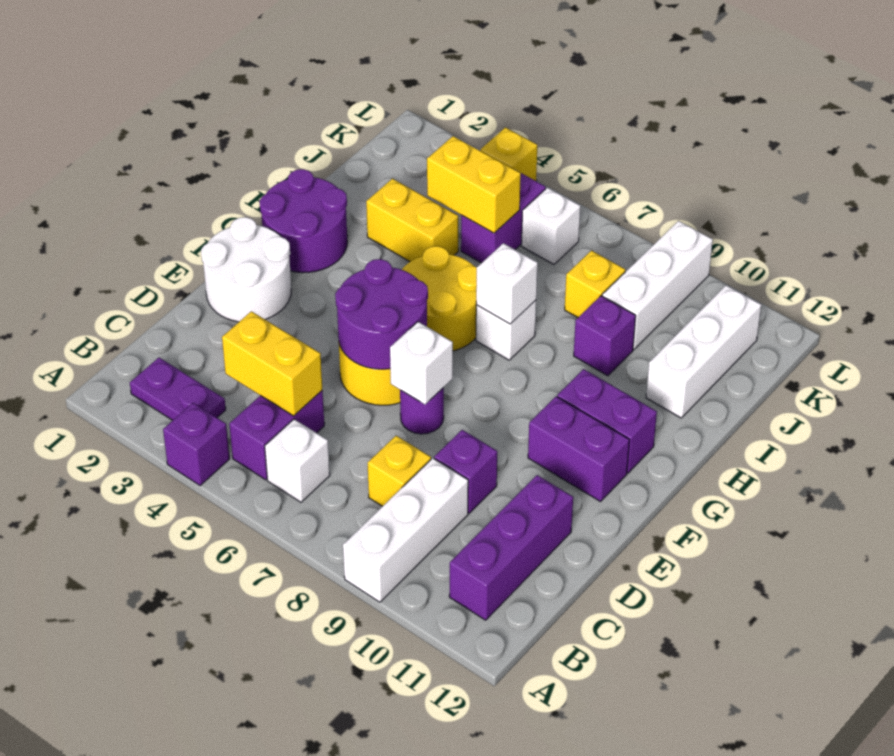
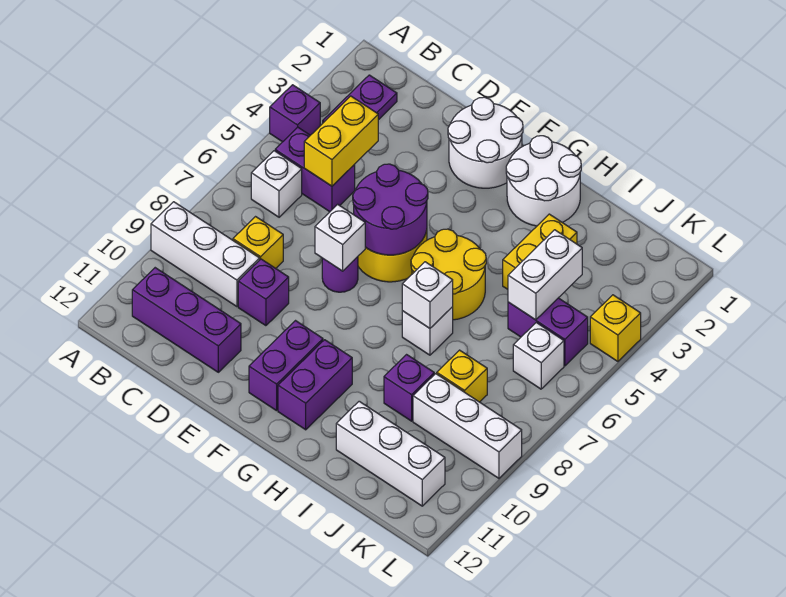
purple 2x2 round brick [260,169,347,273] -> white 2x2 round brick [506,136,581,226]
yellow 1x2 brick [427,136,521,233] -> white 1x2 brick [508,230,582,320]

